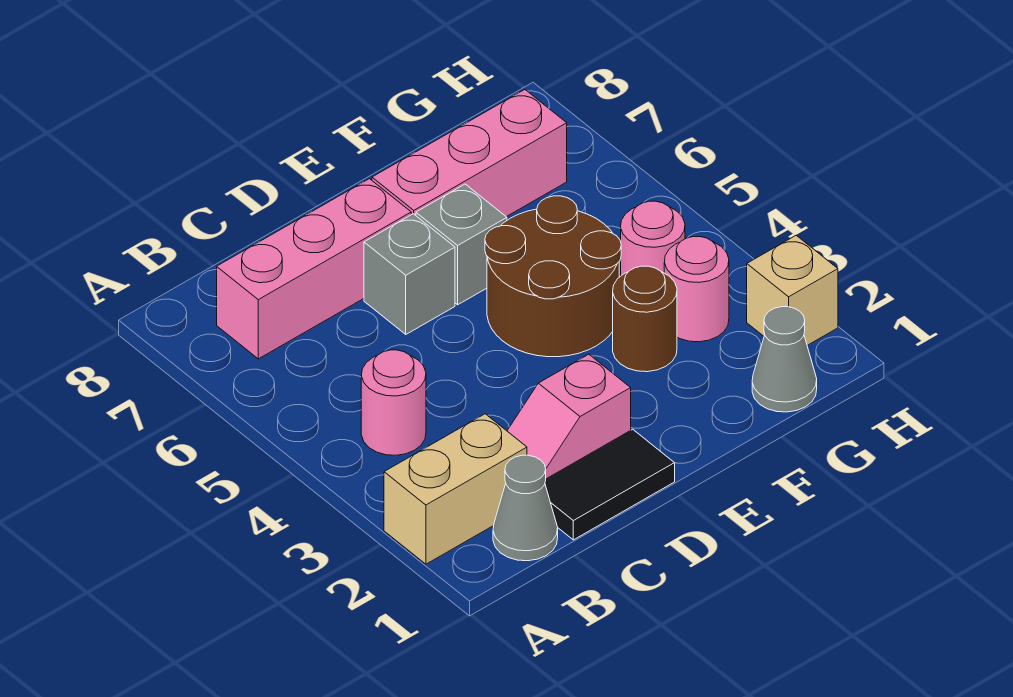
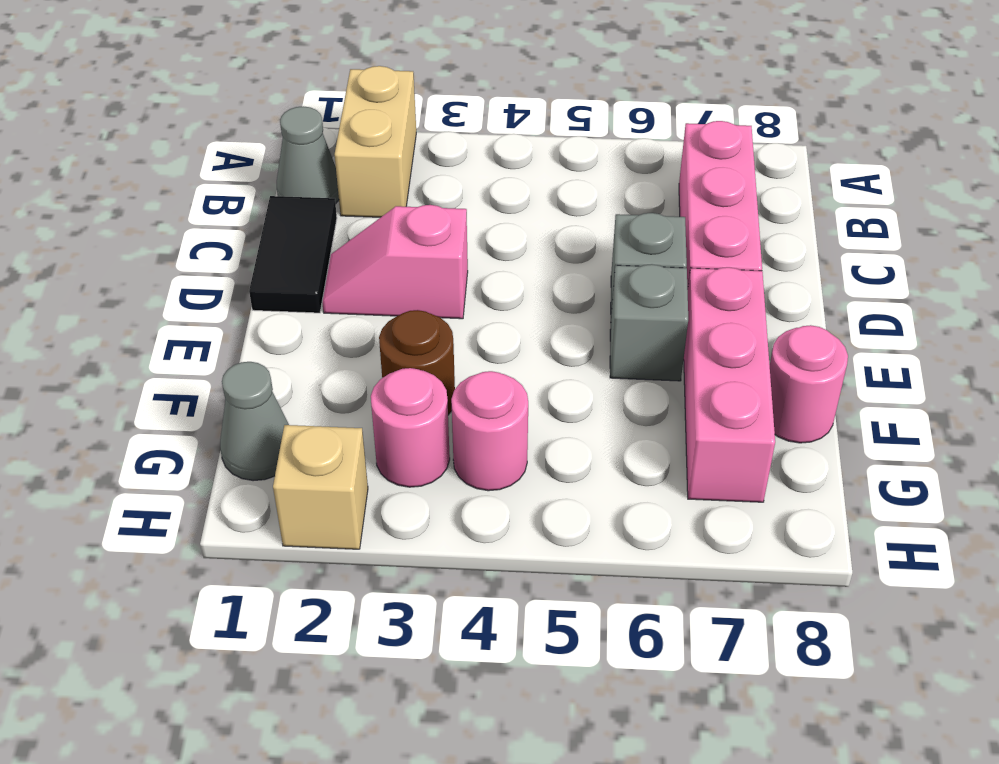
pink 1x1 round brick [361,350,426,455] -> pink 1x1 round brick moved to [770,325,848,443]
pink 1x2 slope [507,354,631,479] -> pink 1x2 slope turned to [322,205,468,319]
brown 2x2 round brick [485,196,621,357] -> none

